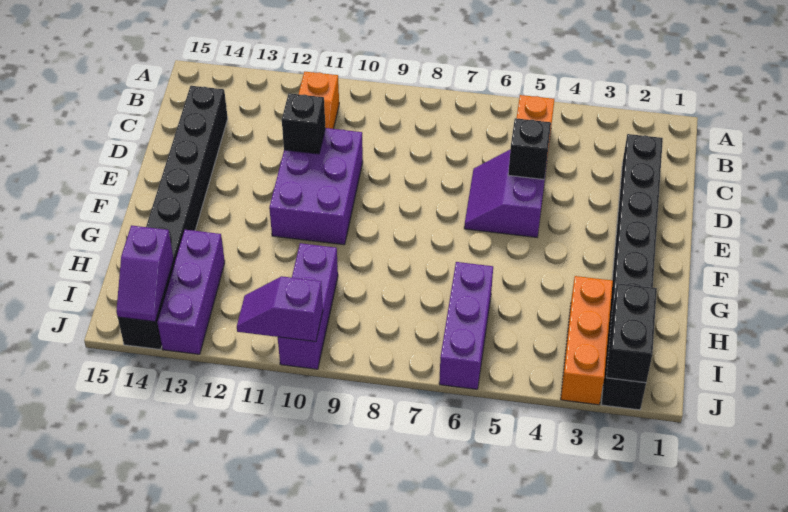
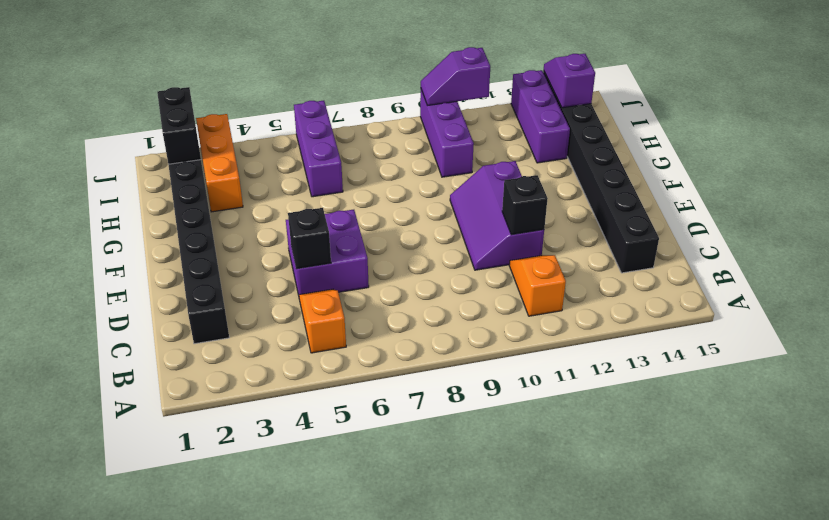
purple 2x2 slope [464,150,547,237] -> purple 2x2 brick [286,210,369,295]
purple 2x3 brick [269,128,363,245] -> purple 2x3 slope [450,161,544,270]
purple 1x2 slope [237,276,323,342] -> purple 1x2 slope turned to [421,47,490,106]

